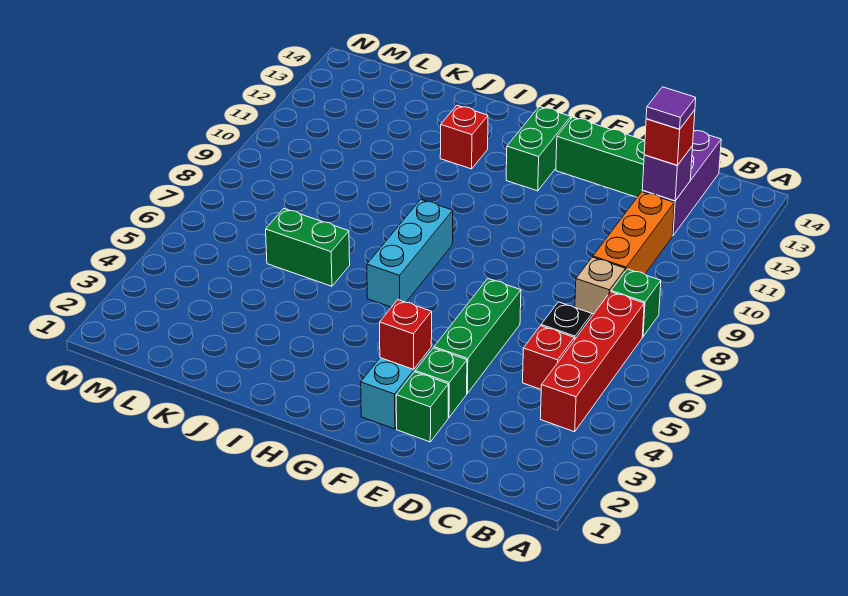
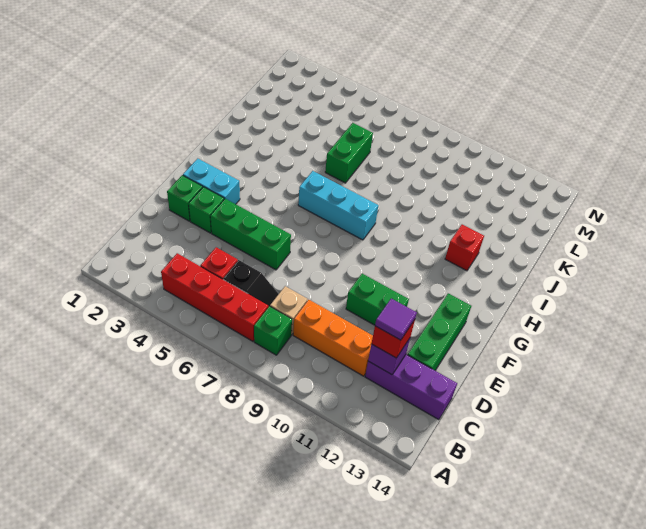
red 1x1 brick [380,300,432,369] -> none
green 1x2 brick [506,106,571,191] -> green 1x2 brick moved to [346,273,409,325]

